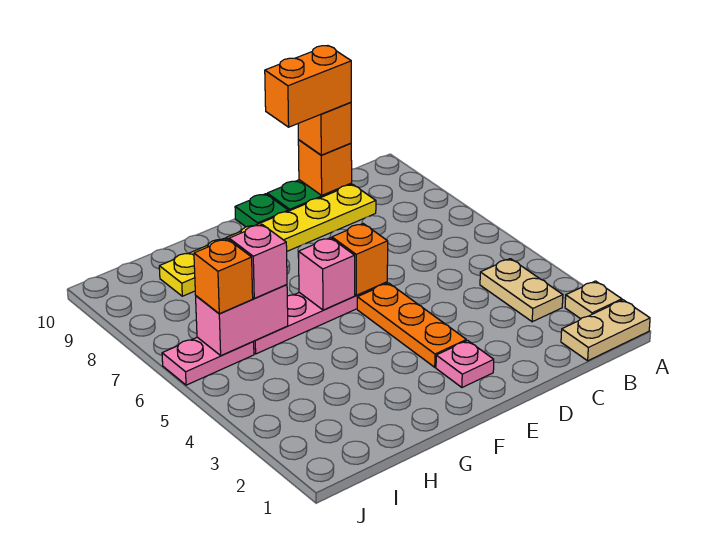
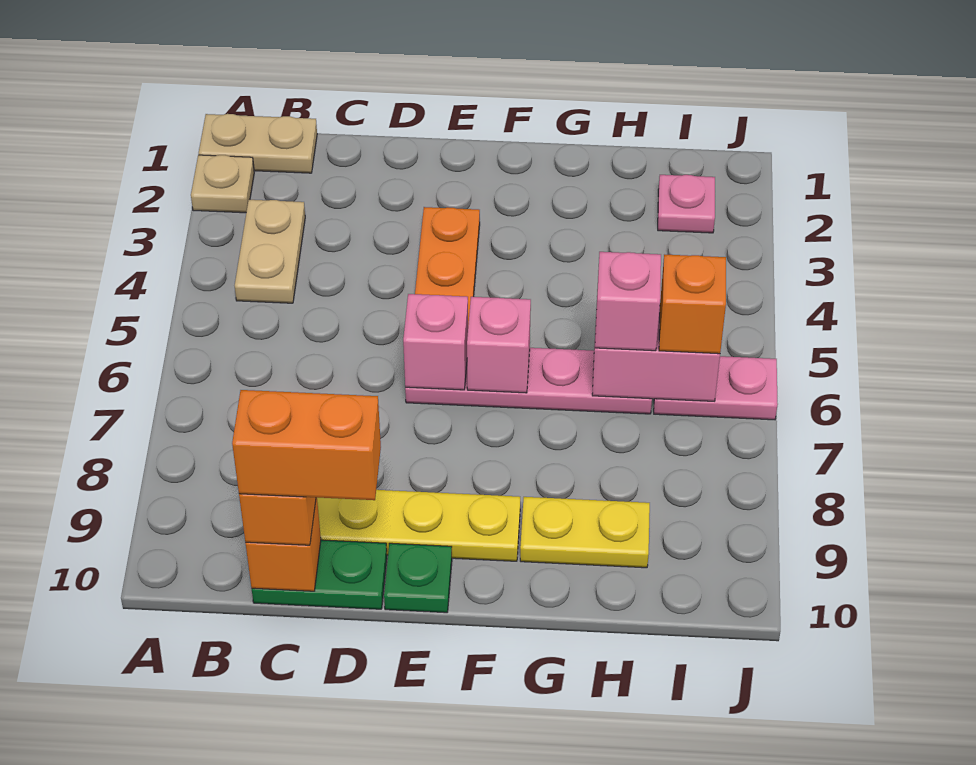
pink 1x1 plate [436,341,494,387] -> pink 1x1 plate moved to [658,175,715,233]
orange 1x1 brick [332,224,388,295] -> pink 1x1 brick [403,294,468,390]

